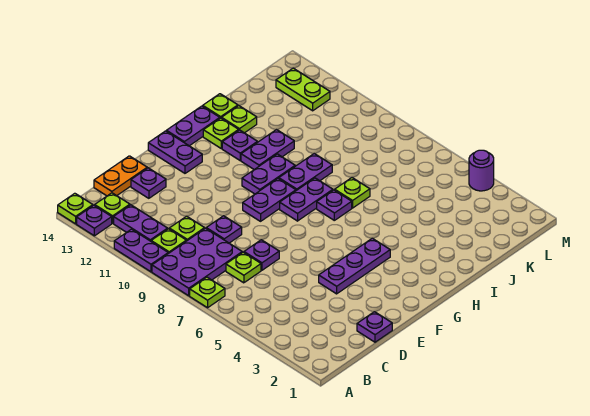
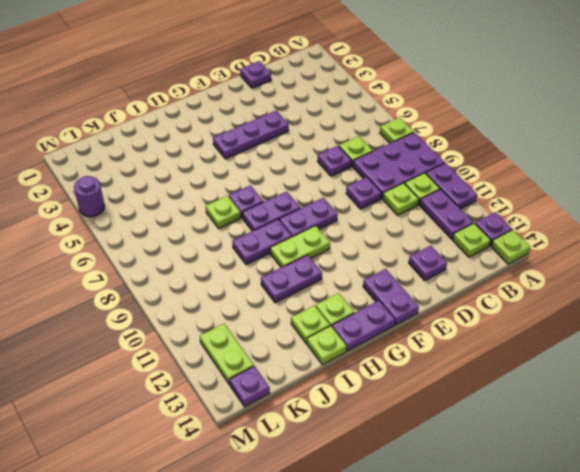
orange 1x2 plate [94,156,147,196] -> none
purple 1x2 plate [242,154,295,194] -> lime 1x2 plate [270,226,330,268]
purple 1x1 plate [222,130,257,160] -> purple 1x1 plate moved to [229,366,270,407]

